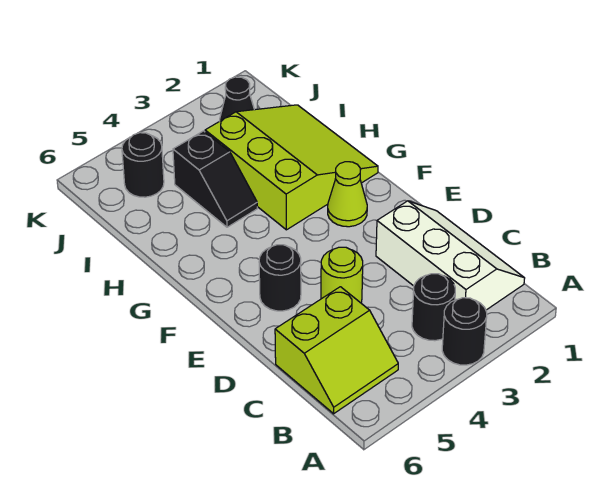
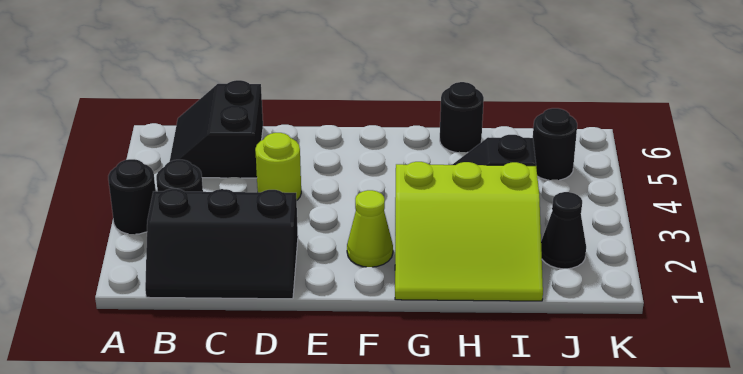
white 2x3 slope [376,201,525,310] -> black 2x3 slope [145,189,298,299]
lime 2x2 slope [275,287,398,414] -> black 2x2 slope [170,80,263,178]
black 1x1 round brick [259,245,301,311] -> black 1x1 round brick moved to [440,82,484,153]

